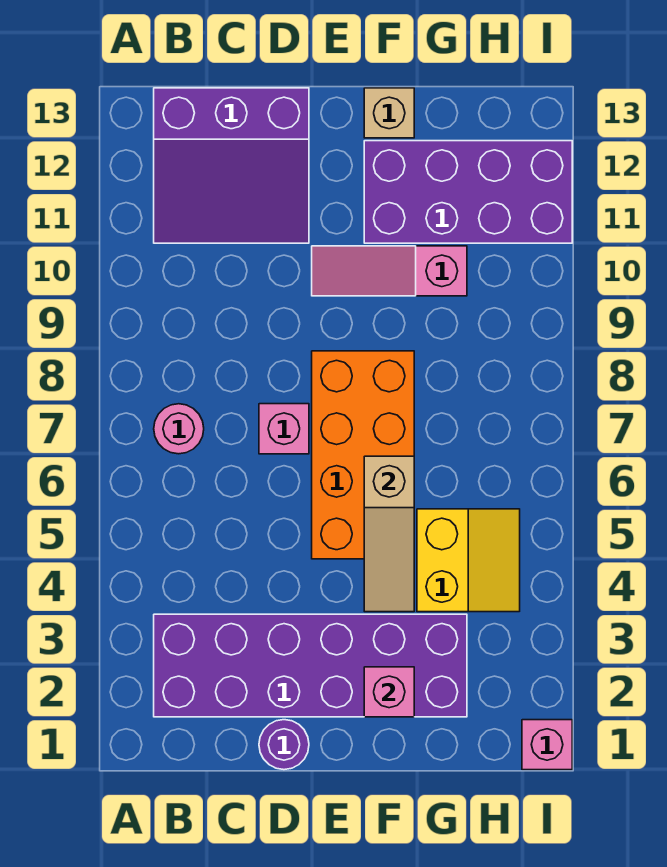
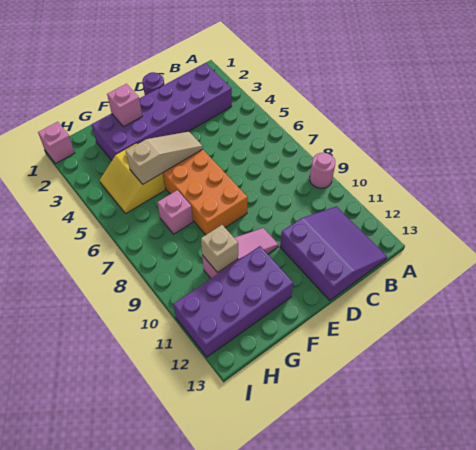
pink 1x1 round brick [154,404,204,454] -> pink 1x1 round brick moved to [310,153,335,188]
purple 3x3 slope [154,88,309,243] -> purple 3x3 slope turned to [280,206,387,301]
pink 1x1 brick [259,404,309,454] -> pink 1x1 brick moved to [158,190,193,234]
tan 1x3 slope [364,456,414,612] -> tan 1x3 slope turned to [126,132,203,184]
tan 1x1 brick [364,88,414,138] -> tan 1x1 brick moved to [201,225,238,273]

